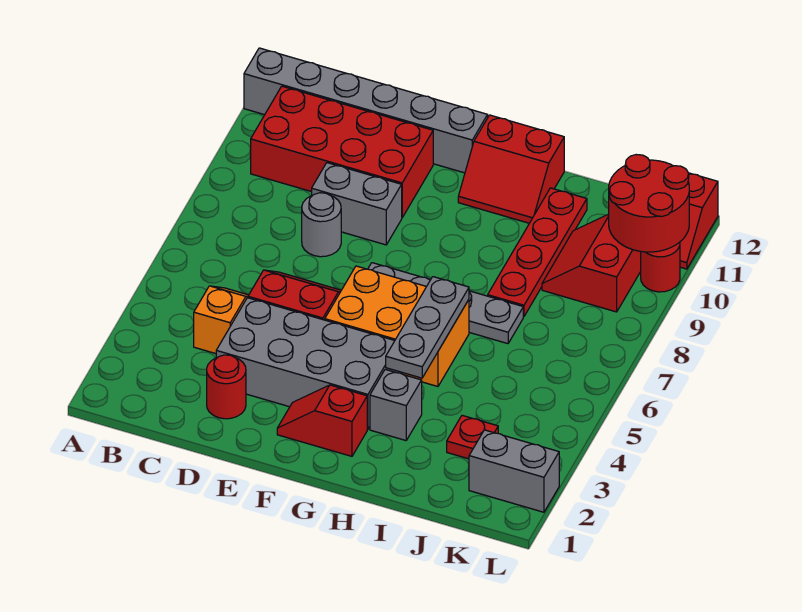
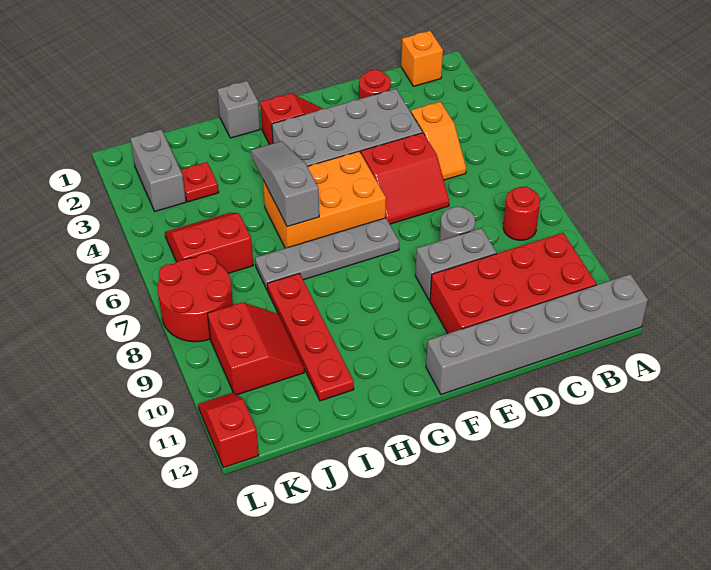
none -> orange 1x1 brick [401,31,443,86]
red 2x2 slope [458,115,564,223] -> red 2x2 slope moved to [165,213,253,273]
grey 1x1 brick [370,369,422,440] -> grey 1x1 brick moved to [217,81,260,138]
grey 1x3 plate [386,277,469,378] -> grey 1x3 slope [251,141,319,227]
grey 1x2 brick [469,430,559,512] -> grey 1x2 brick turned to [130,129,186,211]
red 2x2 round brick [609,155,689,252] -> red 2x2 round brick moved to [158,253,233,342]
red 1x1 round brick [641,242,680,292] -> red 1x1 round brick moved to [503,187,540,240]

